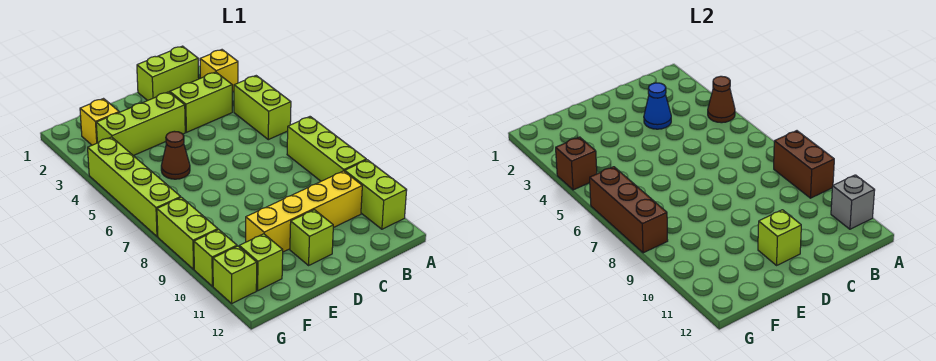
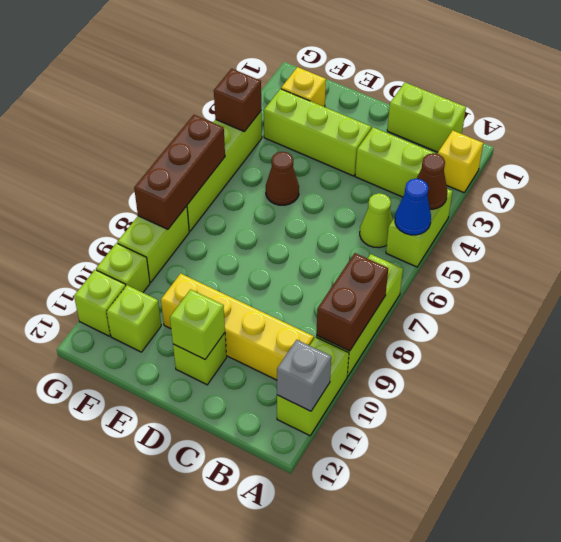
none -> lime 1x1 cone [360,193,393,248]
blue 1x1 cone [644,83,671,129] -> blue 1x1 cone moved to [395,179,431,235]

